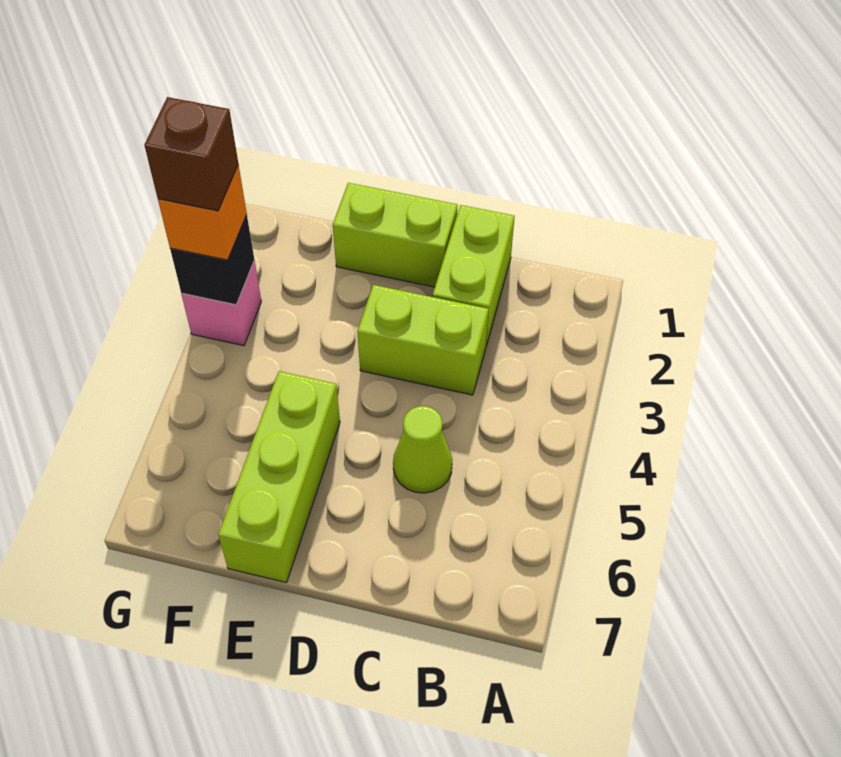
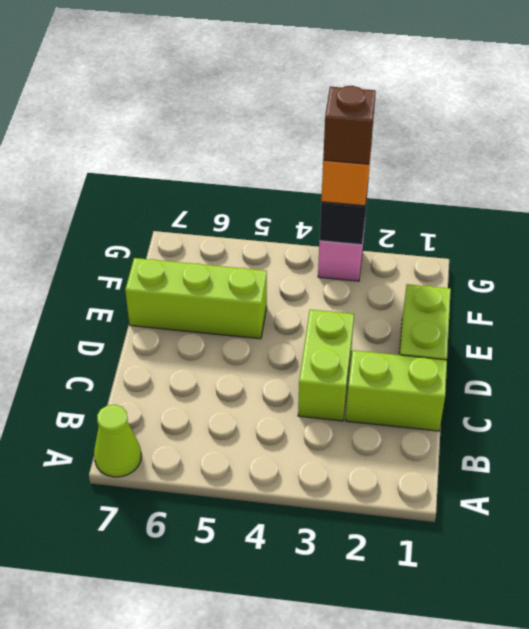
lime 1x1 cone [393,406,452,493] -> lime 1x1 cone moved to [94,405,141,477]

